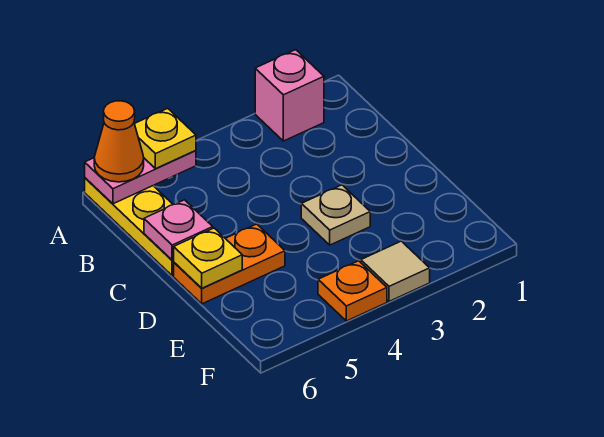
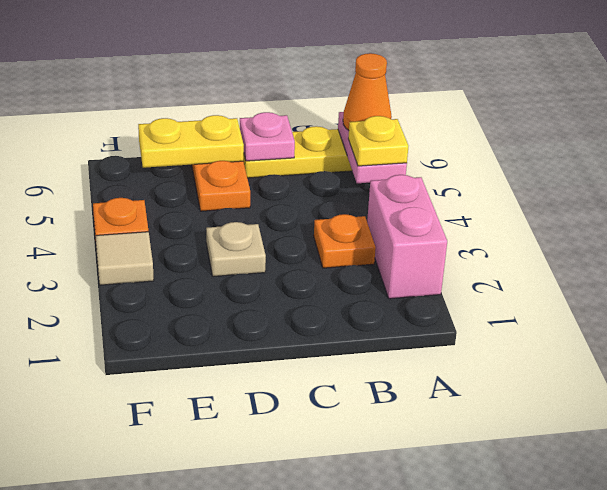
pink 1x1 brick [255,50,324,141] -> pink 1x2 brick [367,175,447,299]
none -> orange 1x1 plate [314,214,376,268]
yellow 1x1 plate [174,228,242,288] -> yellow 1x2 plate [138,115,244,168]

